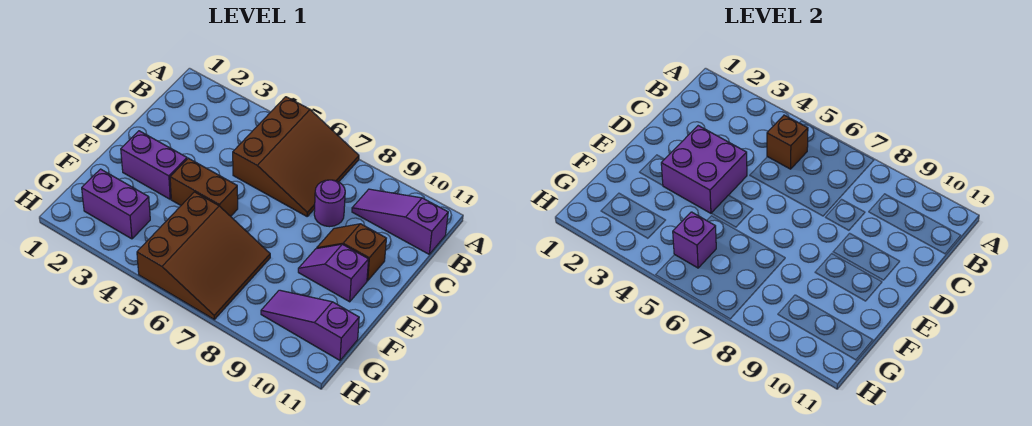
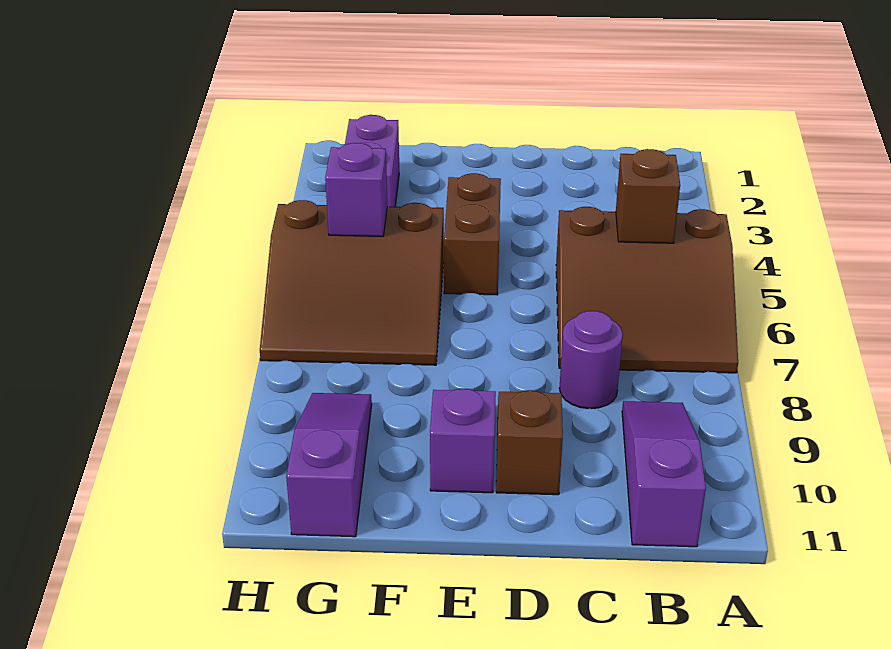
purple 2x2 brick [661,126,747,213] -> none
purple 1x2 brick [121,131,187,199] -> none

